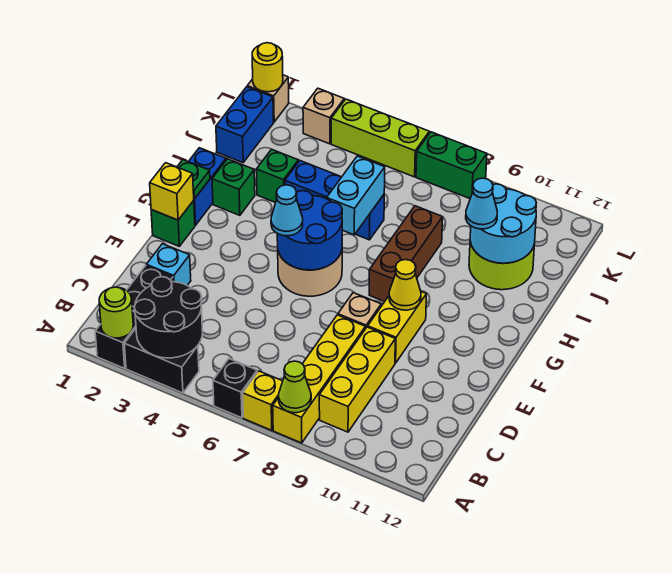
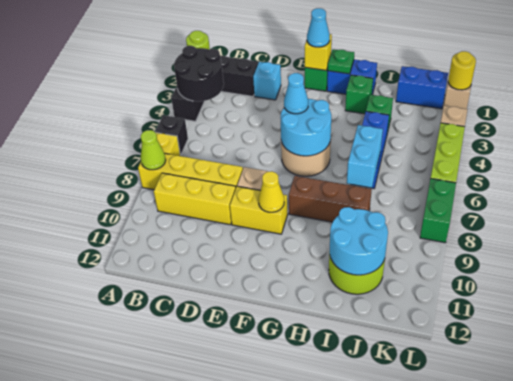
blue 2x2 round brick [277,191,342,270] -> cyan 2x2 round brick [280,99,331,156]
cyan 1x2 brick [327,156,385,235] -> cyan 1x2 brick turned to [347,125,383,188]
cyan 1x1 cone [466,178,497,229] -> cyan 1x1 cone moved to [307,8,330,47]

